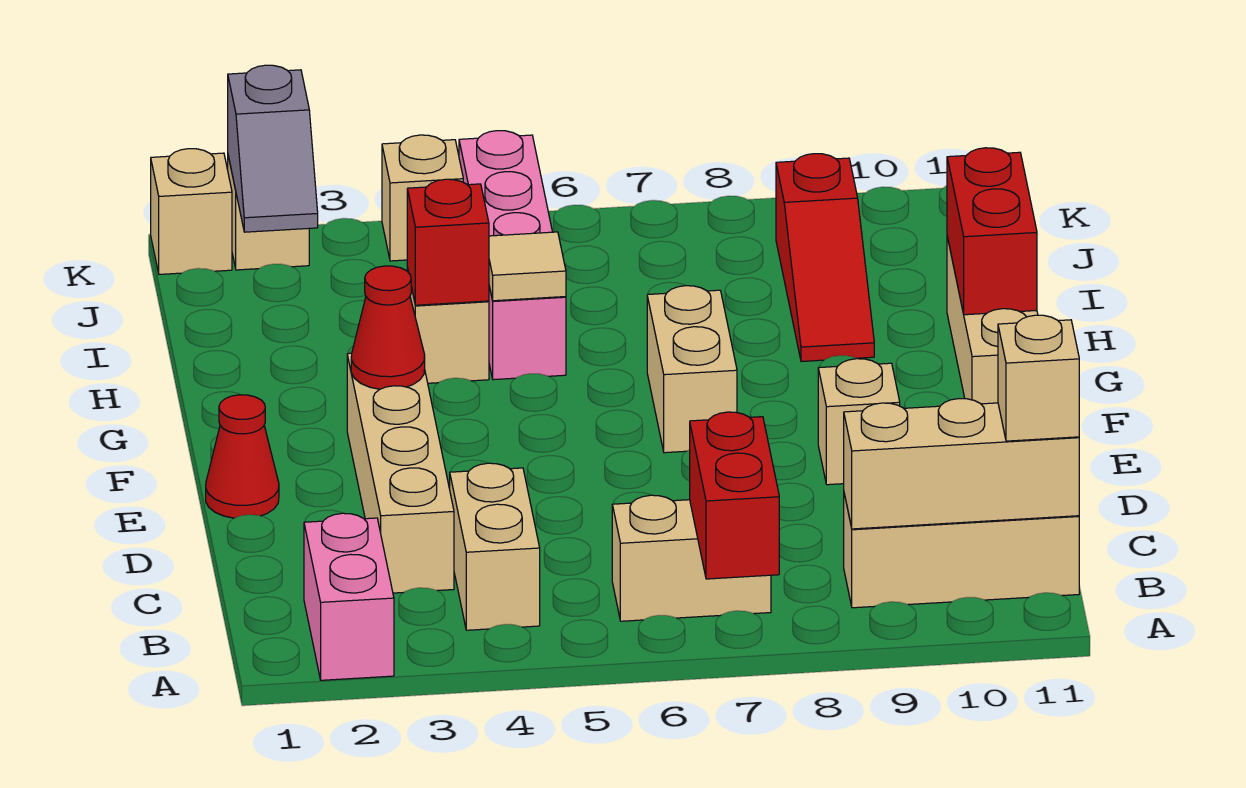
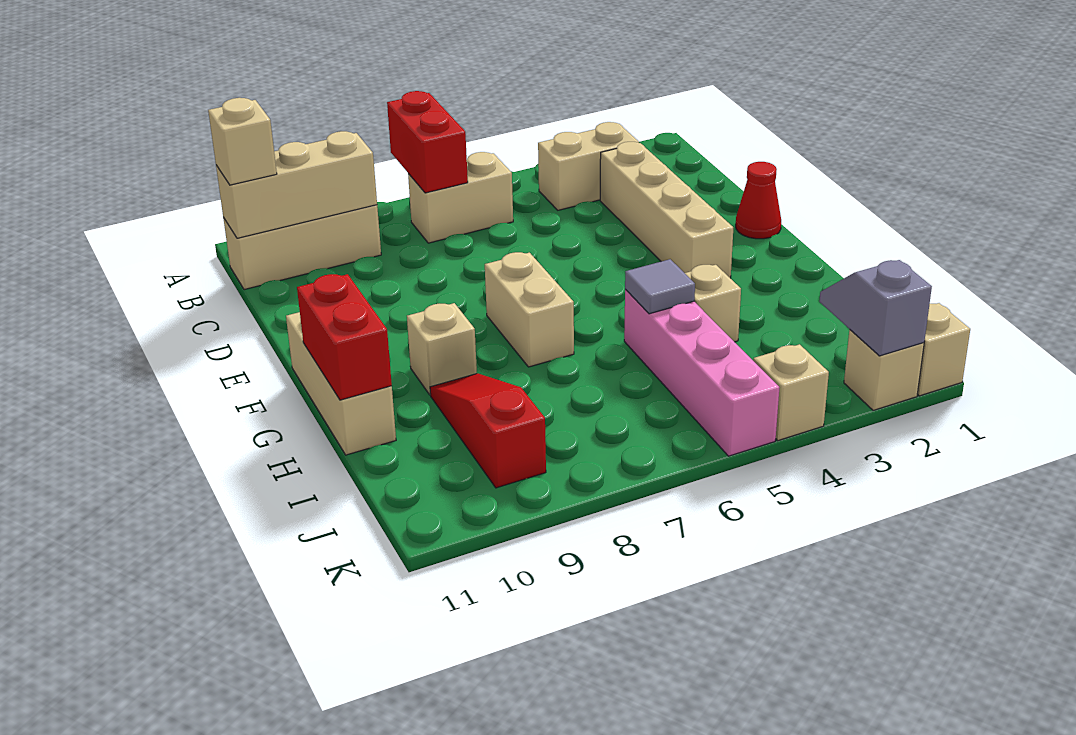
pink 1x2 brick [304,513,394,680] -> none
tan 1x2 brick [450,463,540,630] -> tan 1x2 brick turned to [538,122,639,210]
tan 1x1 brick [818,359,900,485] -> tan 1x1 brick moved to [407,303,477,395]
red 1x1 cone [351,266,425,389] -> none
red 1x1 brick [407,179,489,305] -> none
tan 1x1 tile [489,232,566,301] -> grey 1x1 tile [625,259,695,314]

